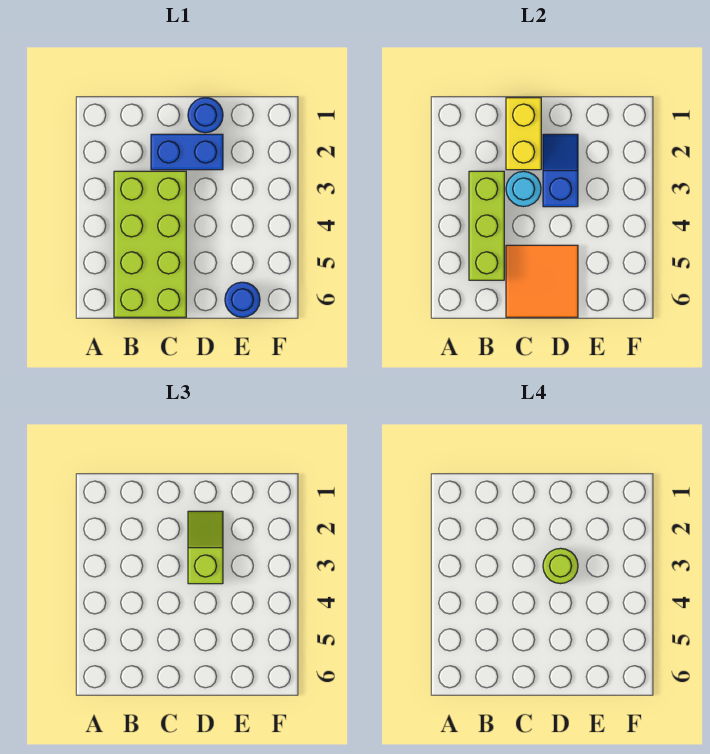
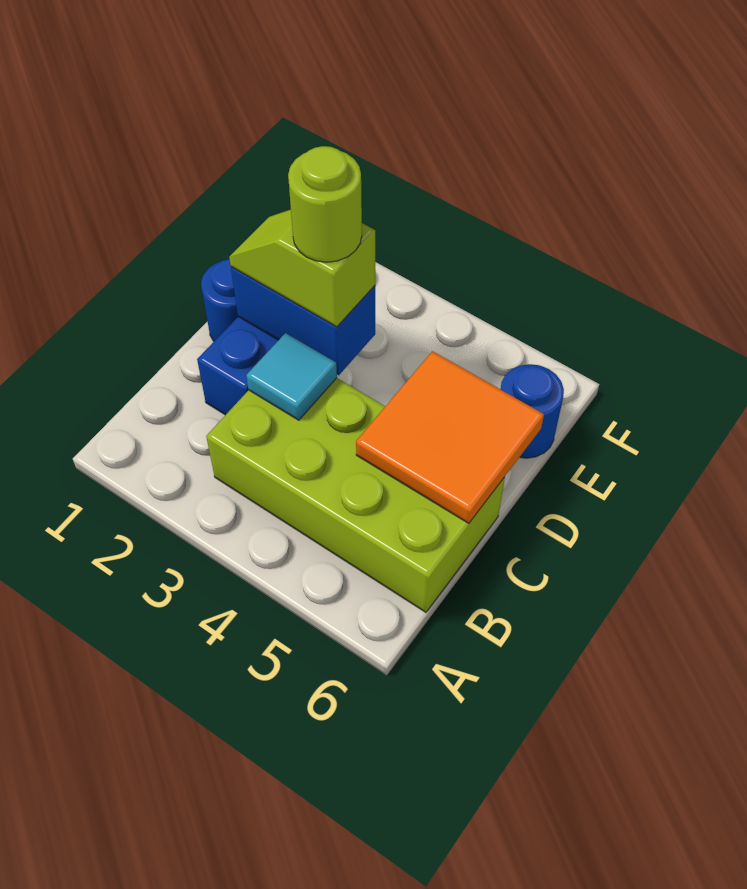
lime 1x3 brick [469,171,504,280] -> none
yellow 1x2 brick [506,98,541,170] -> none
cyan 1x1 round brick [506,171,541,207] -> cyan 1x1 tile [246,333,337,420]
blue 1x2 slope [543,134,578,207] -> blue 1x2 brick [231,267,375,375]

